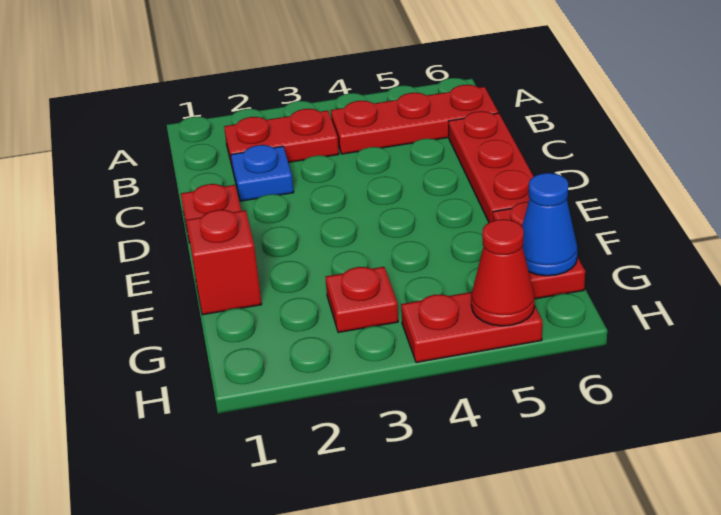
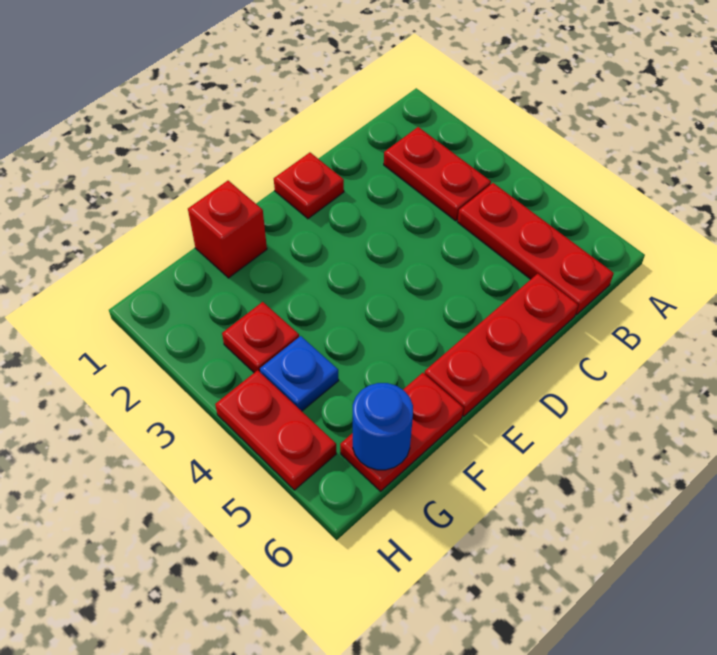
blue 1x1 plate [231,145,294,201] -> blue 1x1 plate moved to [260,336,339,411]
blue 1x1 cone [522,173,578,276] -> blue 1x1 round brick [353,383,413,470]
red 1x1 cone [471,219,535,326] -> none

